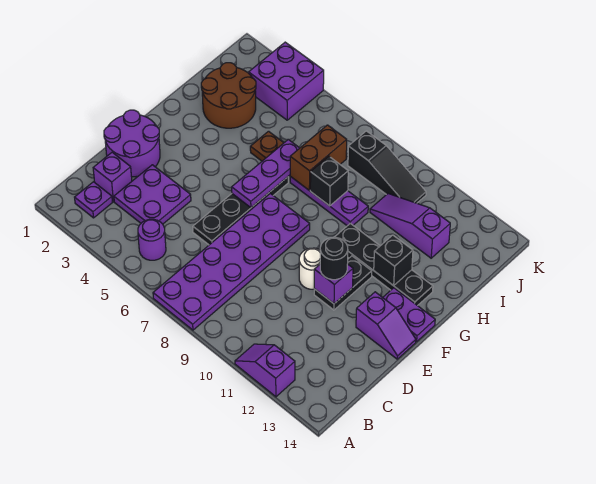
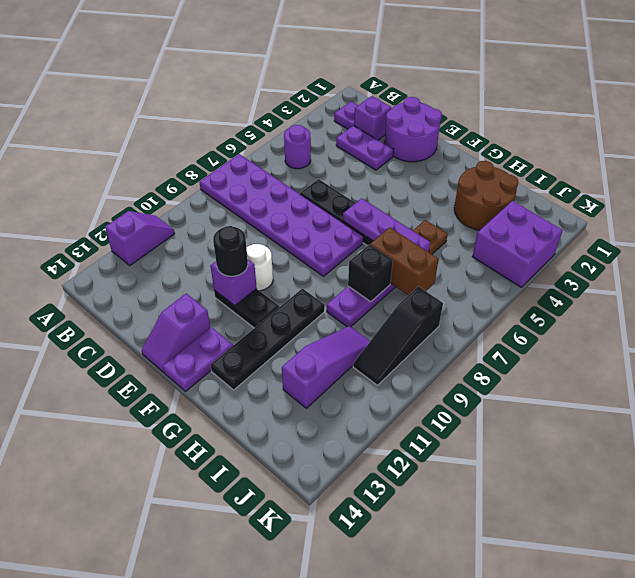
purple 2x2 plate [114,165,191,224] -> purple 1x2 plate [336,126,393,170]
black 1x1 brick [374,235,413,286] -> none

